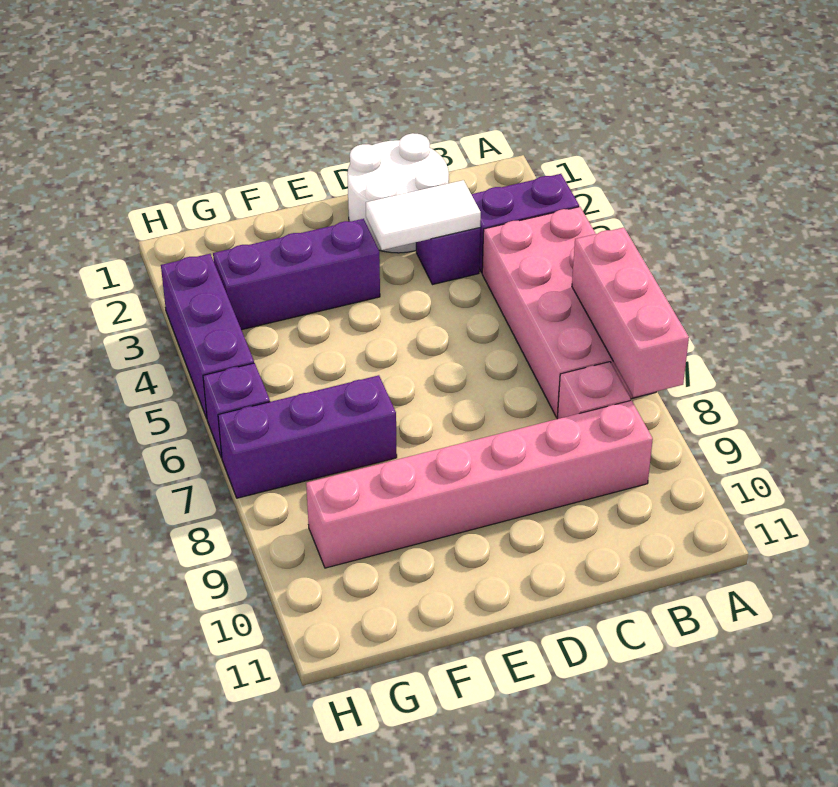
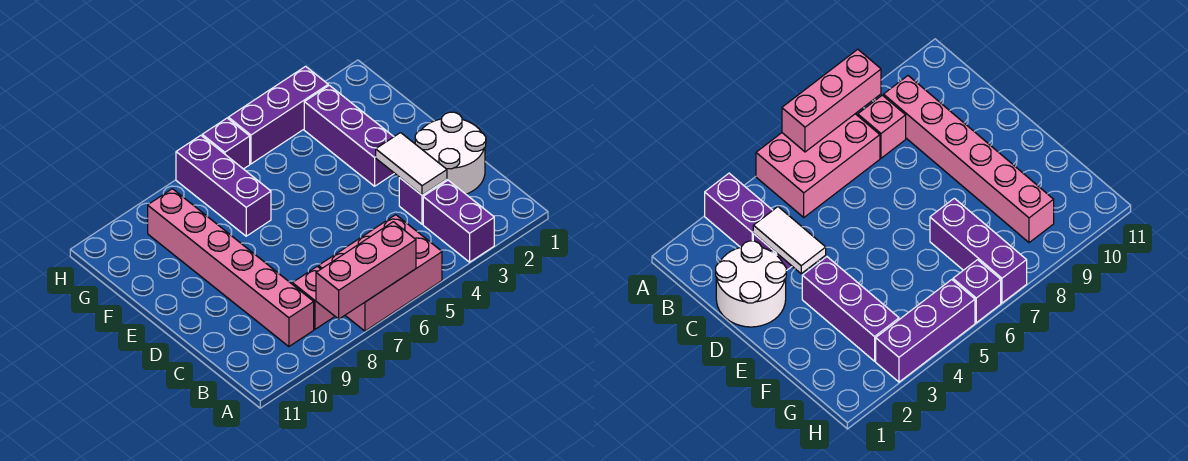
pink 2x4 brick [482,207,656,417] -> pink 2x3 brick [319,215,442,331]

